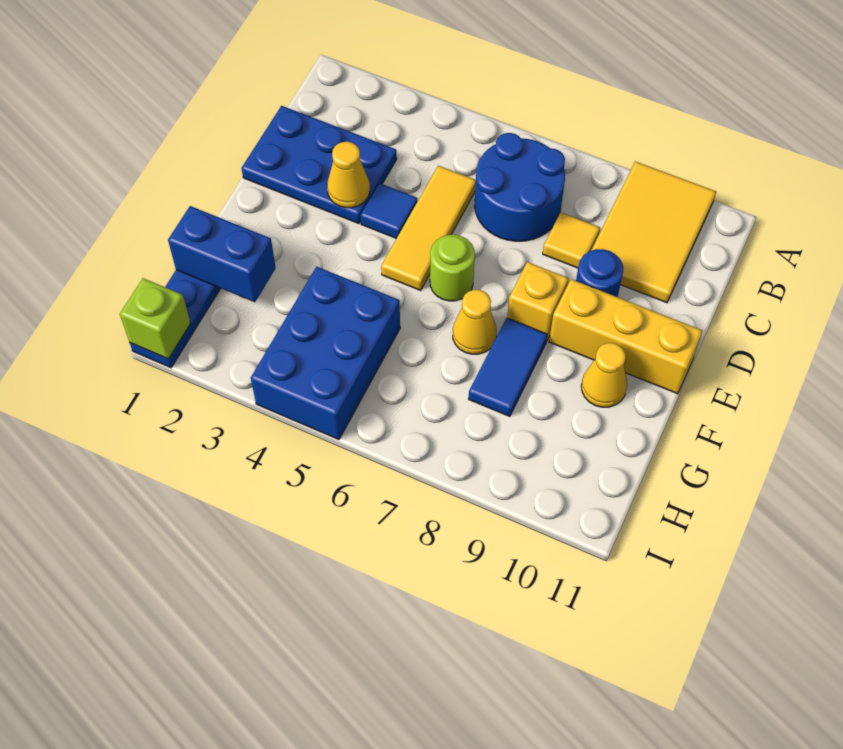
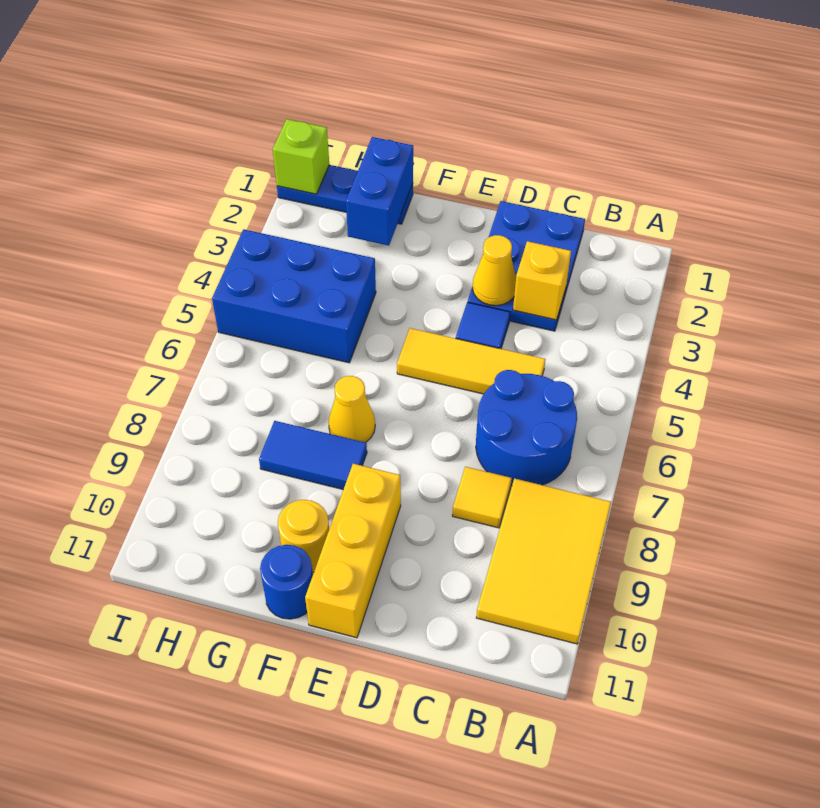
yellow 2x3 tile [591,161,716,303] -> yellow 2x3 tile turned to [476,478,611,644]
blue 1x1 round brick [576,249,623,297] -> blue 1x1 round brick moved to [260,545,313,619]
lime 1x1 round brick [430,235,475,301] -> none
yellow 1x1 brick [507,262,569,340] -> yellow 1x1 brick moved to [513,241,571,320]
yellow 1x1 cone [581,343,627,407] -> yellow 1x1 round brick [278,500,329,572]

